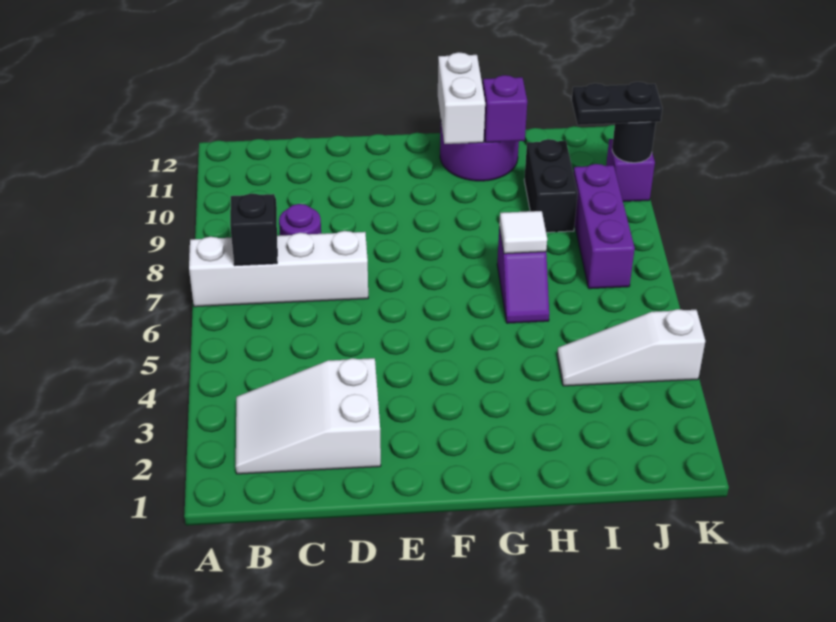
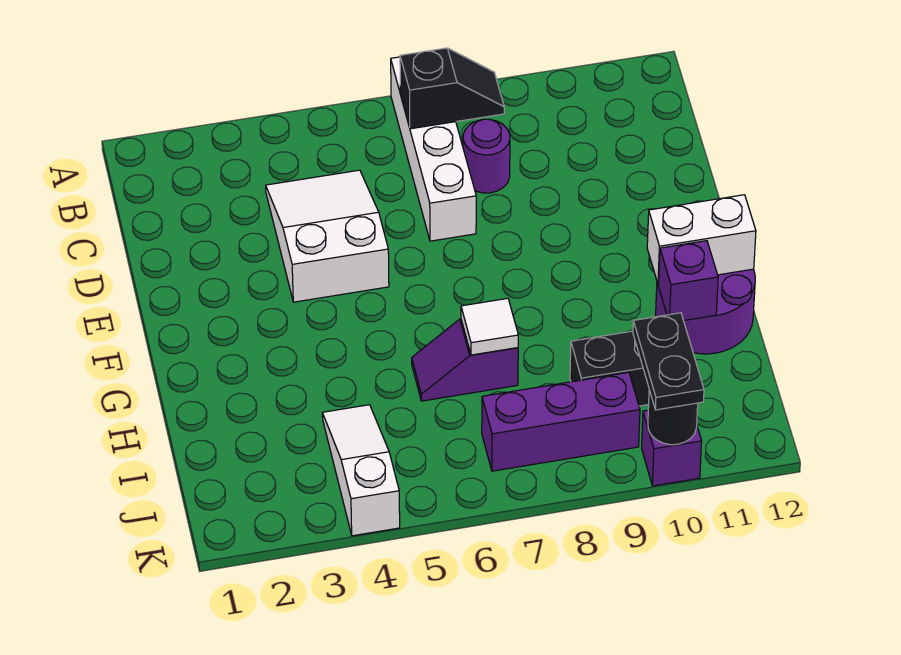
white 2x3 slope [236,358,381,474] -> white 2x3 slope moved to [266,170,389,302]

